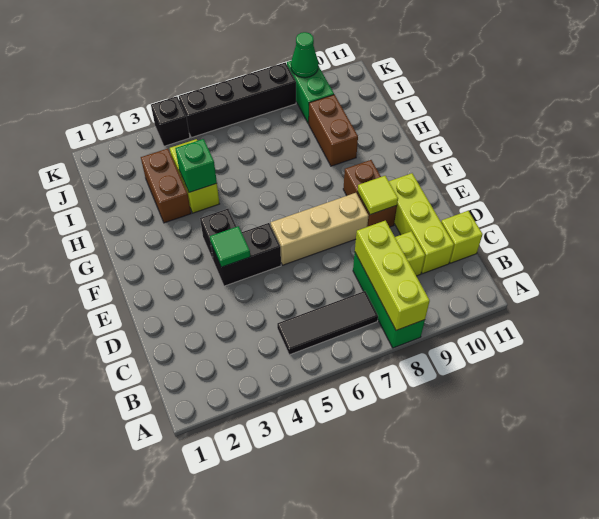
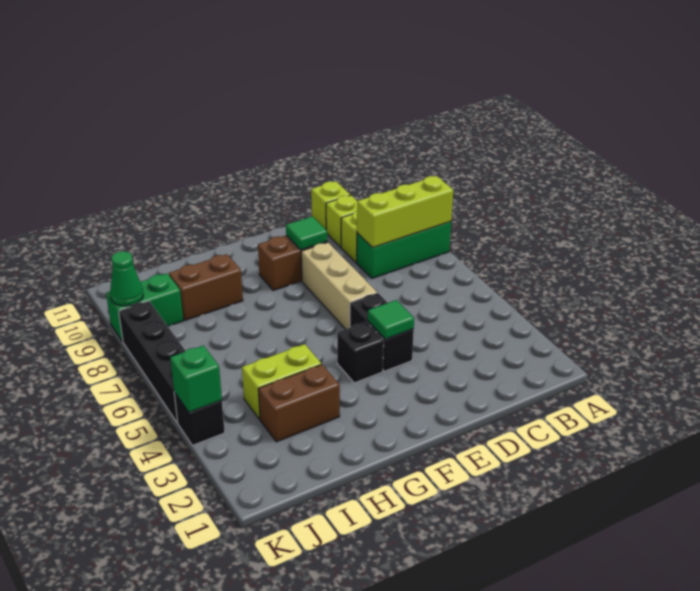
black 1x3 tile [277,291,378,355] -> none
lime 1x3 brick [389,173,454,274] -> lime 1x1 brick [326,195,357,247]
lime 1x1 tile [358,176,398,215] -> green 1x1 tile [286,216,327,250]
green 1x1 brick [175,139,217,193] -> green 1x1 brick moved to [170,346,222,412]

